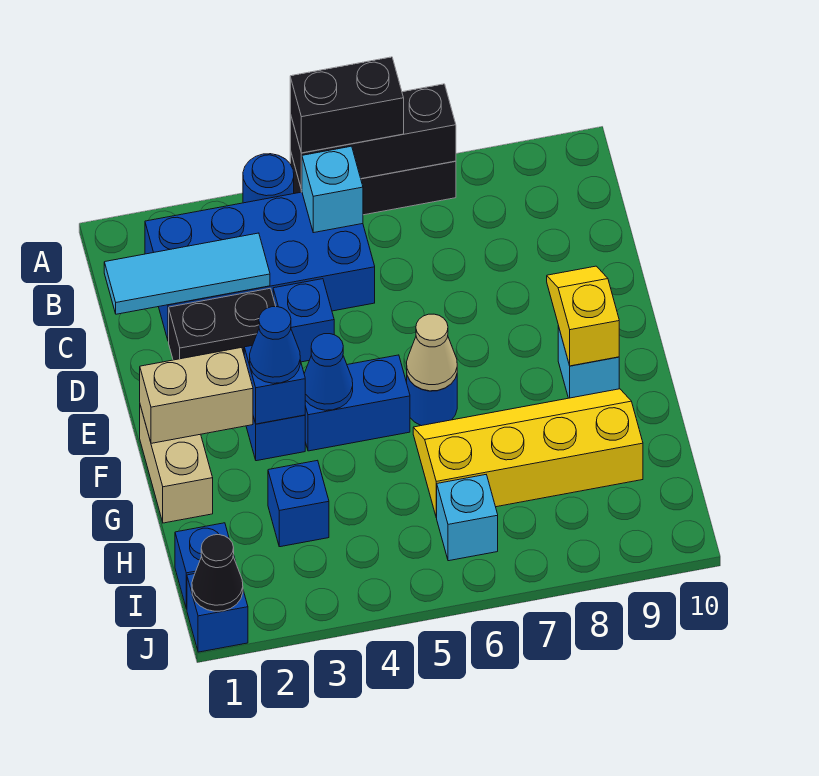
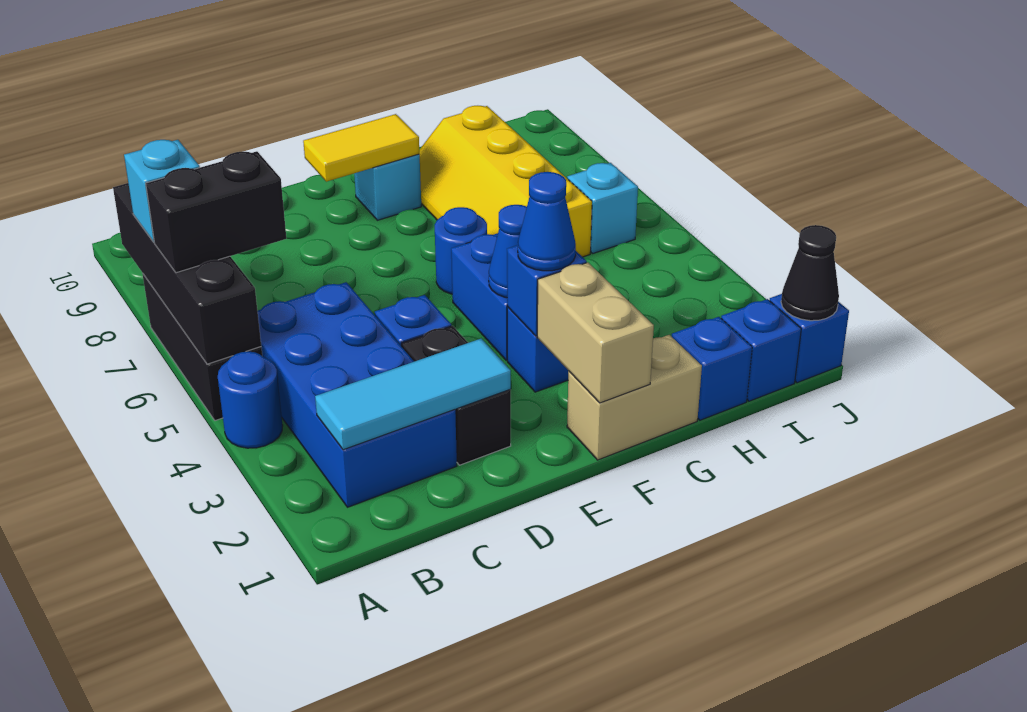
black 1x3 brick [290,84,456,190] -> black 1x4 brick [113,183,261,364]
black 1x2 brick [290,57,404,153] -> black 1x2 brick turned to [146,151,286,273]
cyan 1x1 brick [302,146,363,233] -> cyan 1x1 brick moved to [124,140,200,242]
cyan 1x3 tile [104,233,270,314] -> cyan 1x3 tile turned to [315,338,511,450]
yellow 1x2 slope [547,266,619,366] -> yellow 1x2 tile [303,114,419,182]
tan 1x1 cone [407,314,457,391] -> none
blue 1x1 brick [268,460,329,547] -> blue 1x1 brick moved to [672,317,752,420]

